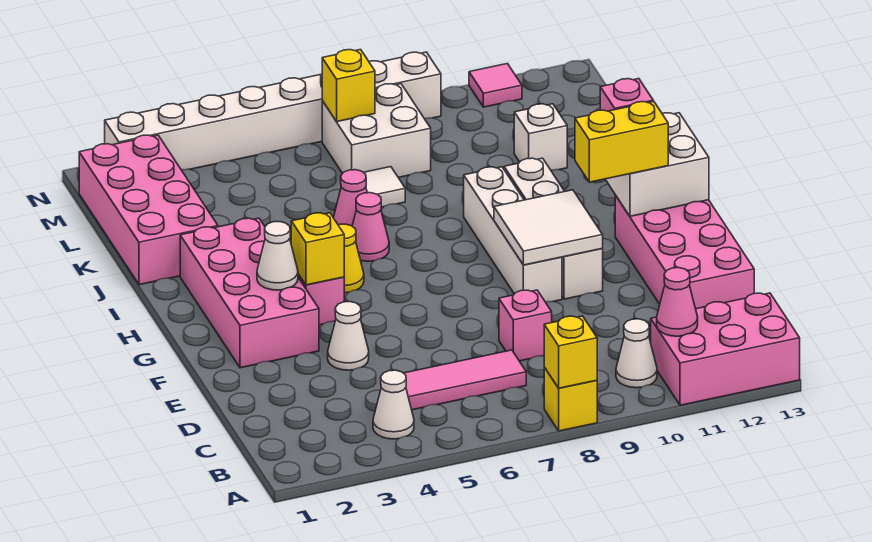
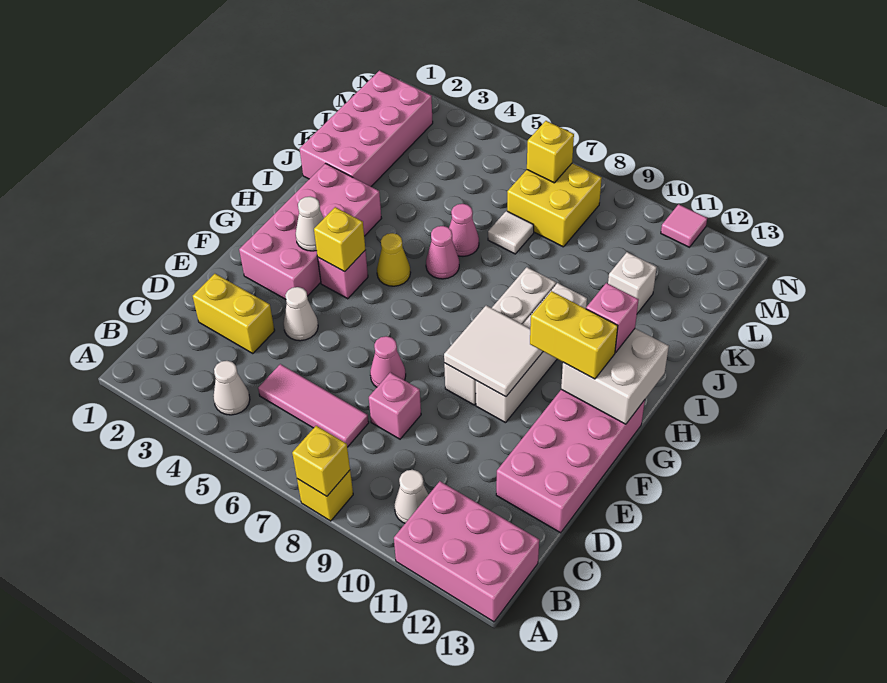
pink 1x1 cone [657,268,698,336] -> pink 1x1 cone moved to [370,336,406,387]
none -> yellow 1x2 brick [193,274,275,354]
white 2x2 brick [322,84,431,178] -> yellow 2x2 brick [507,163,602,247]
white 1x8 brick [105,52,441,170] -> none

